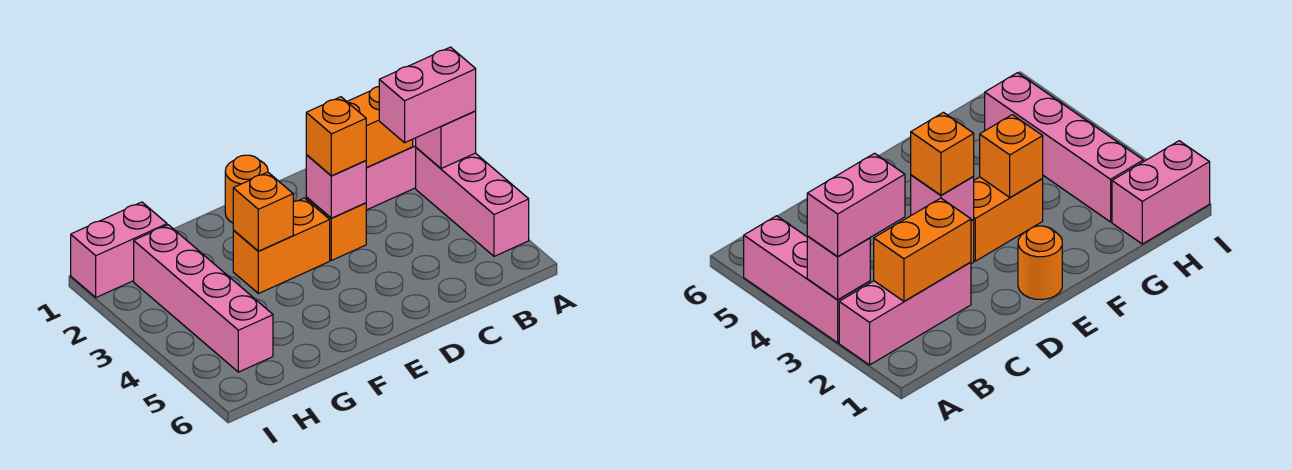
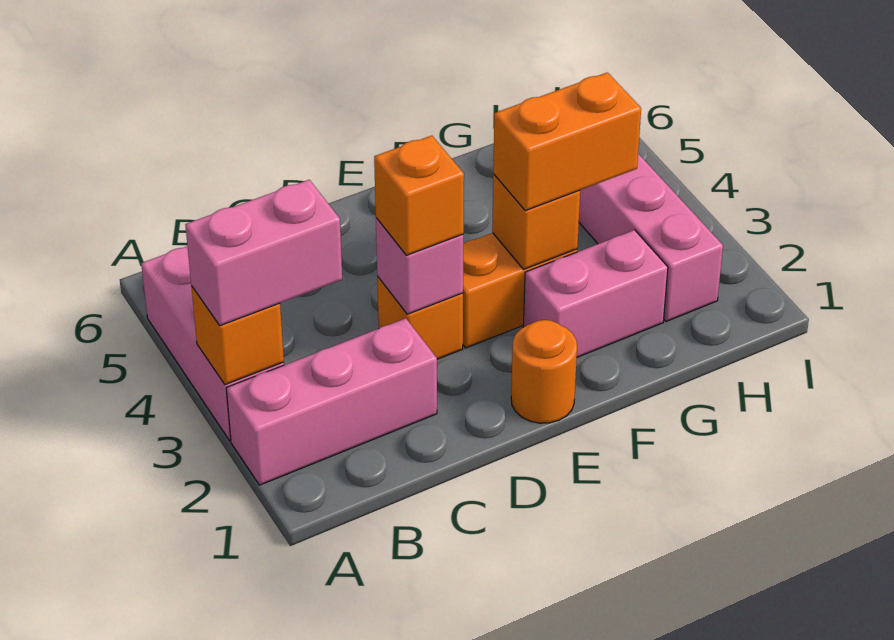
pink 1x1 brick [416,111,476,169] -> orange 1x1 brick [191,286,284,385]
orange 1x2 brick [347,87,413,168] -> orange 1x2 brick moved to [493,72,641,211]
pink 1x2 brick [71,202,167,297] -> pink 1x2 brick moved to [524,230,668,357]

